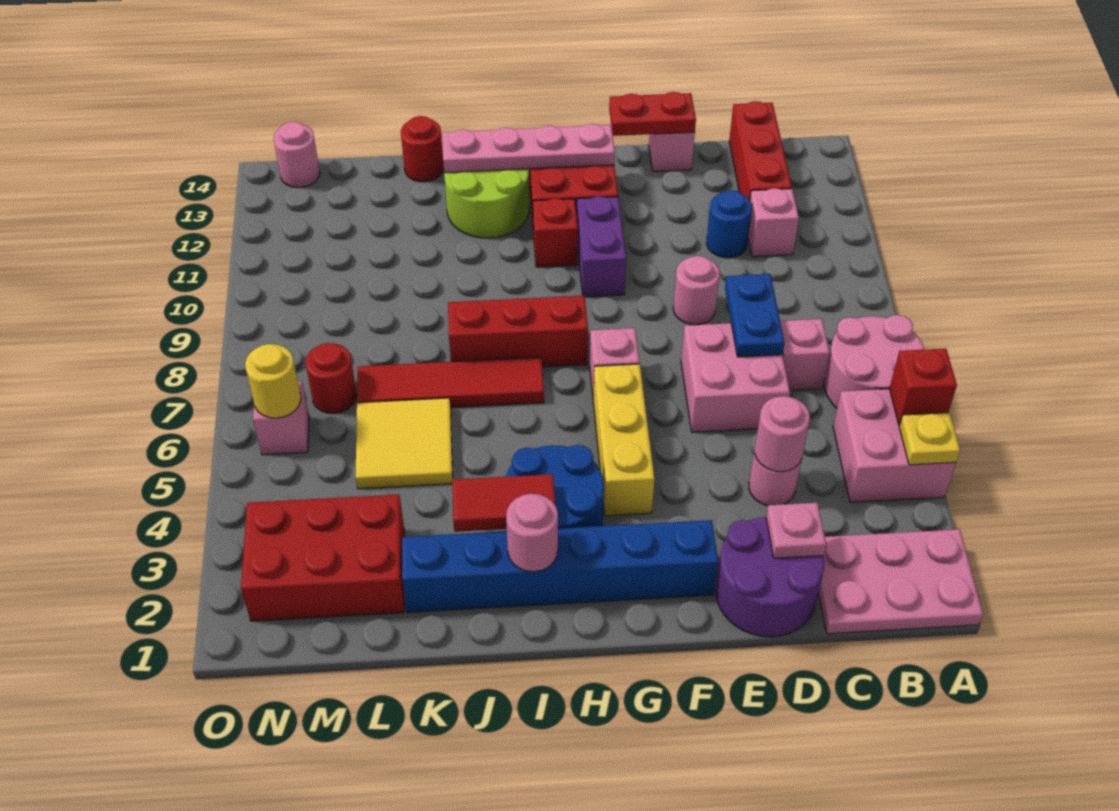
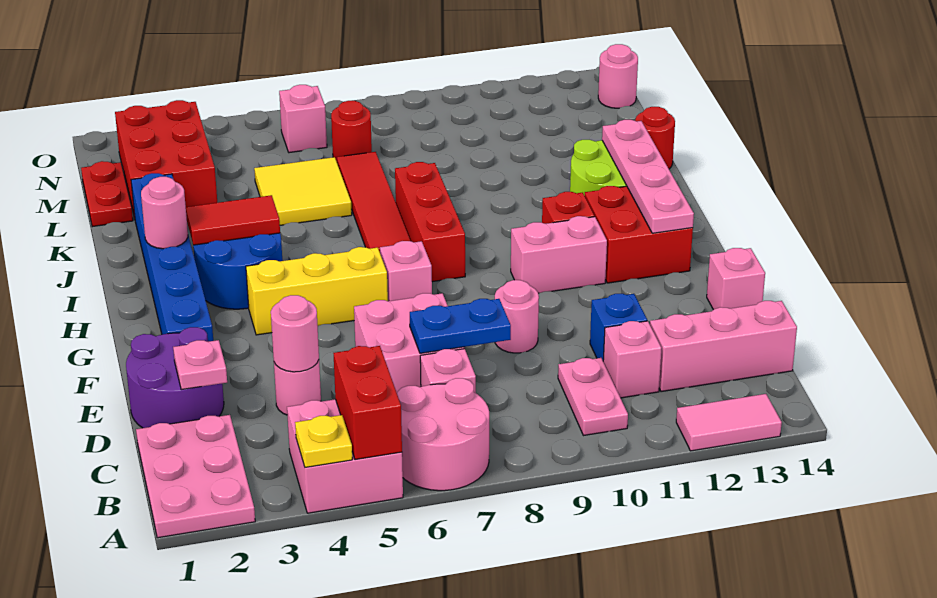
red 1x1 brick [889,348,957,425] -> red 1x2 brick [334,346,402,460]
none -> pink 1x2 tile [676,394,782,451]
none -> pink 1x2 plate [558,358,628,436]
red 1x3 brick [729,101,792,200] -> pink 1x3 brick [650,301,797,392]
blue 1x1 round brick [706,190,752,258] -> blue 1x1 brick [590,294,647,360]
red 1x2 plate [609,92,696,136] -> red 1x2 plate moved to [81,161,133,227]
purple 1x2 brick [577,196,626,297] -> pink 1x2 brick [511,216,607,293]
red 1x2 tile [452,474,555,532] -> red 1x2 tile turned to [186,195,280,245]
yellow 1x1 round brick [245,344,301,418] -> none

